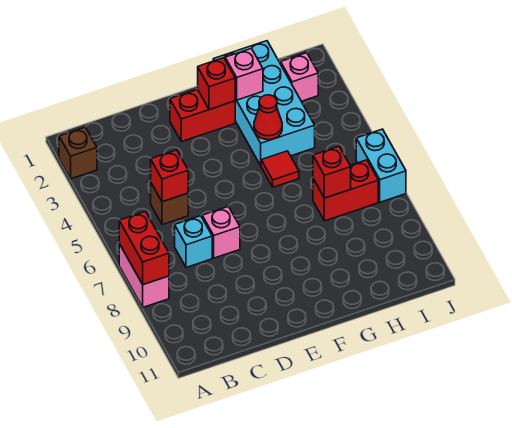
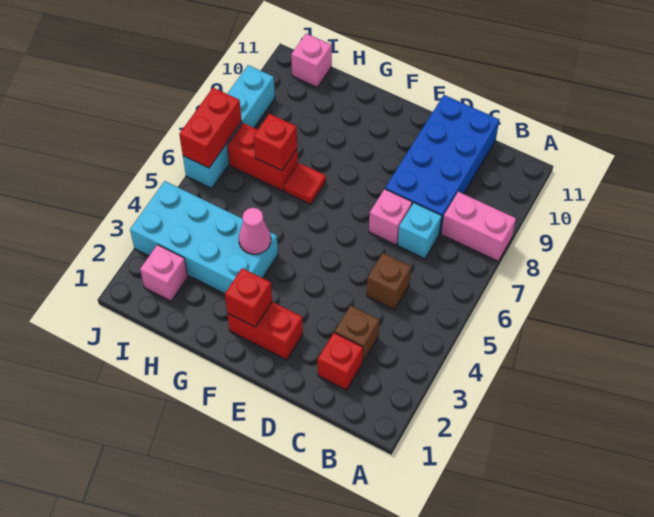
brown 1x1 brick [59,127,97,179] -> brown 1x1 brick moved to [335,306,379,363]
pink 1x2 brick [119,244,169,307] -> pink 1x2 brick turned to [441,192,516,261]
red 1x2 brick [119,211,169,285] -> red 1x2 brick moved to [179,88,242,168]
red 1x1 brick [151,150,188,202] -> red 1x1 brick moved to [318,333,363,390]
none -> blue 2x4 brick [385,95,499,234]
cyan 2x4 brick [213,41,315,165] -> cyan 2x4 brick turned to [130,181,278,294]
pink 1x1 brick [225,48,263,100] -> pink 1x1 brick moved to [291,34,332,87]
red 1x1 cone [254,95,282,140] -> pink 1x1 cone [239,208,271,254]
red 1x1 tile [261,151,299,187] -> red 1x1 tile moved to [284,163,326,204]
cyan 1x2 brick [356,129,406,202] -> cyan 1x4 brick [183,65,275,188]

